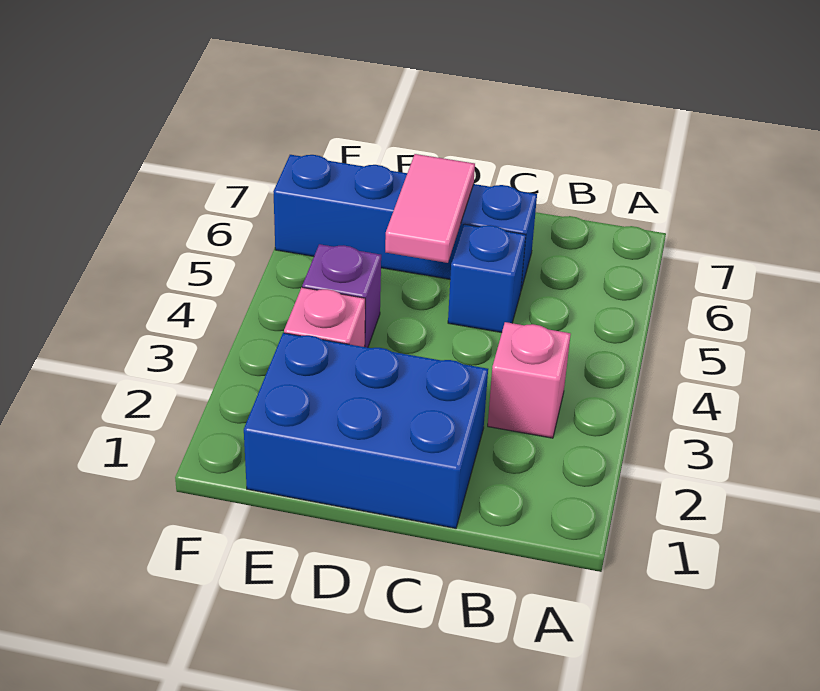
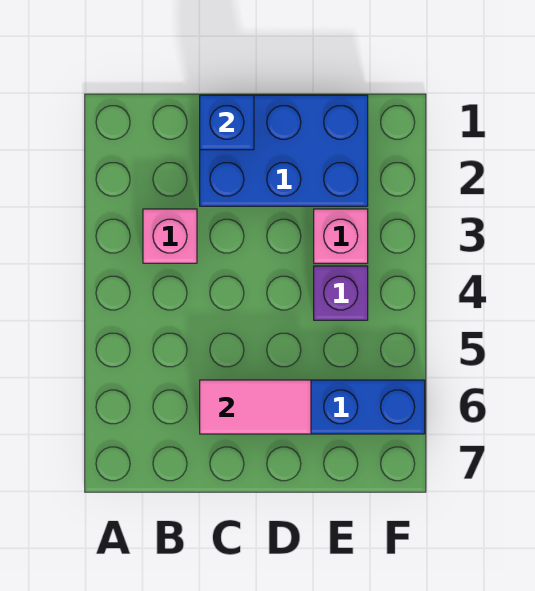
blue 1x1 brick [448,224,526,333] -> blue 1x1 brick moved to [200,95,254,150]
pink 1x2 tile [385,154,475,263] -> pink 1x2 tile turned to [200,380,311,434]

